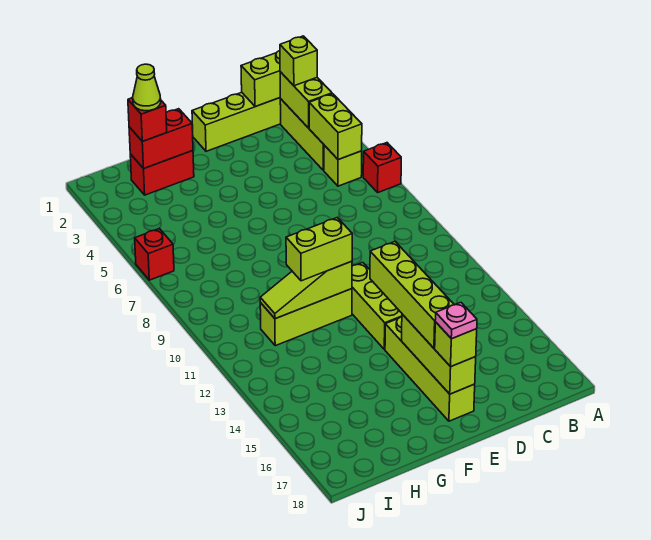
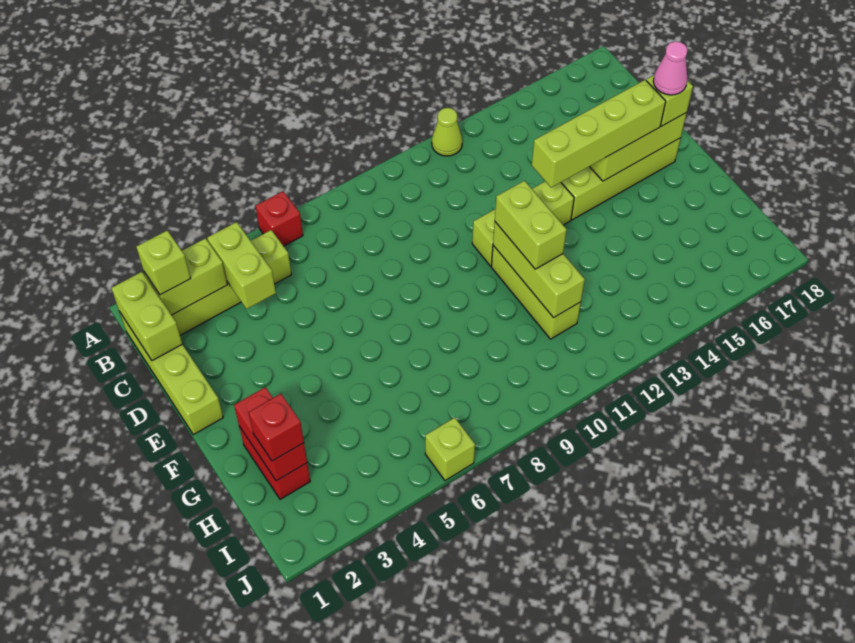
lime 1x2 brick [309,94,362,160] -> lime 1x2 brick turned to [207,222,276,309]
pink 1x1 plate [435,302,477,339] -> pink 1x1 cone [653,41,688,95]
lime 1x3 slope [260,261,352,319] -> lime 1x3 brick [493,222,585,318]
lime 1x1 cone [133,64,161,111] -> lime 1x1 cone moved to [432,108,462,156]
red 1x1 brick [135,228,174,280] -> lime 1x1 brick [425,418,475,481]

